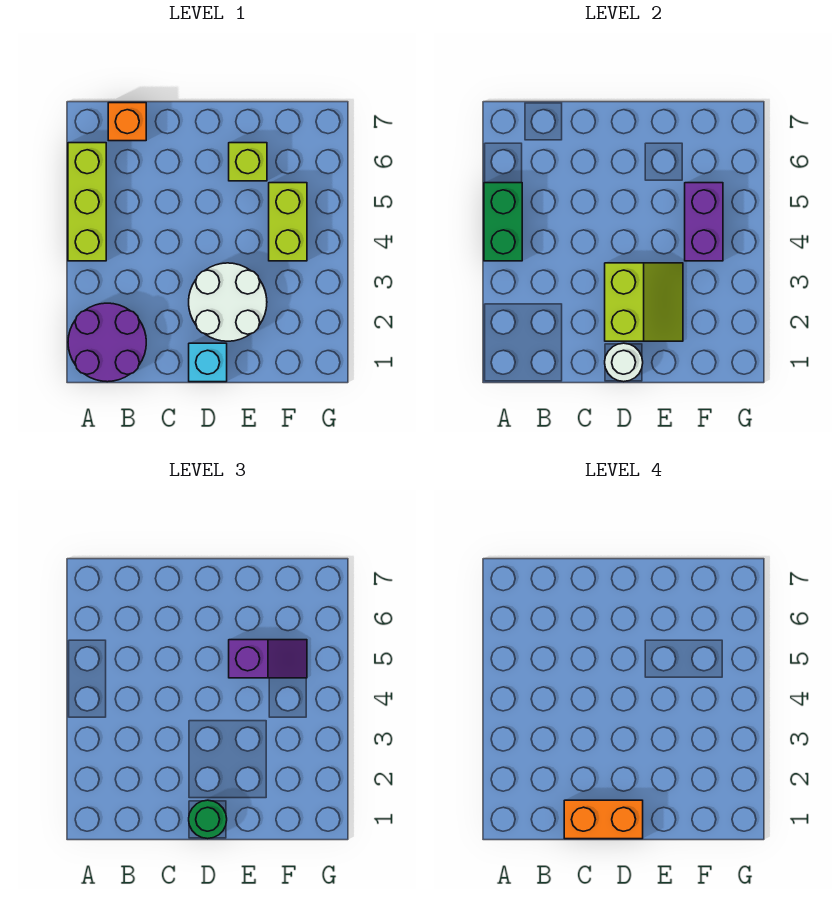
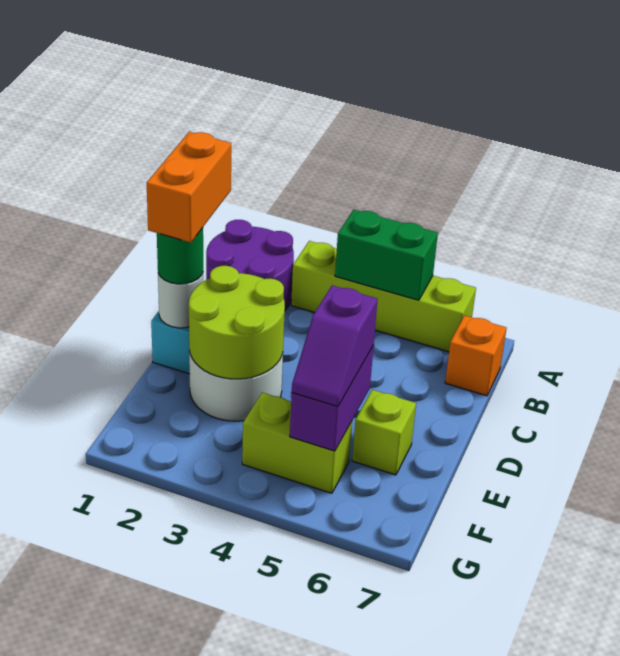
lime 1x3 brick [68,143,106,261] -> lime 1x4 brick [291,241,476,352]
lime 2x2 slope [605,263,683,341] -> lime 2x2 round brick [189,266,285,379]
purple 1x2 brick [685,183,723,261] -> purple 1x2 brick turned to [290,345,374,451]

